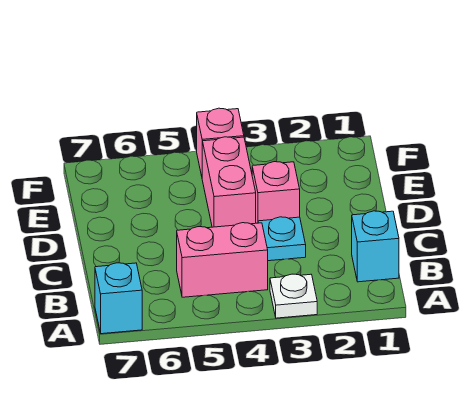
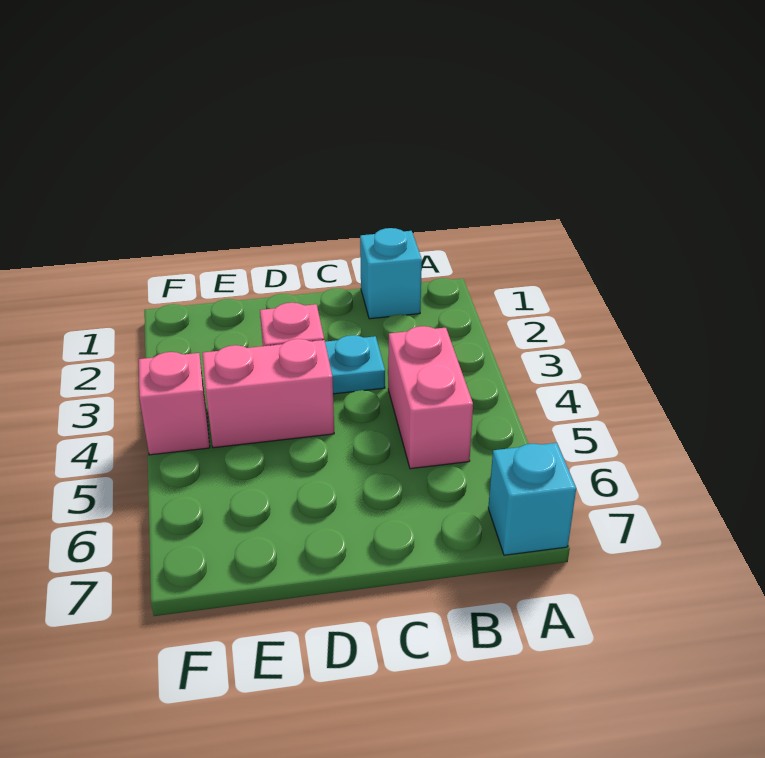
white 1x1 plate [270,274,317,318] -> none

